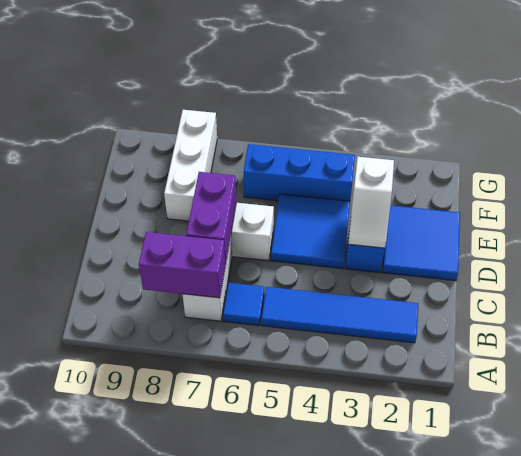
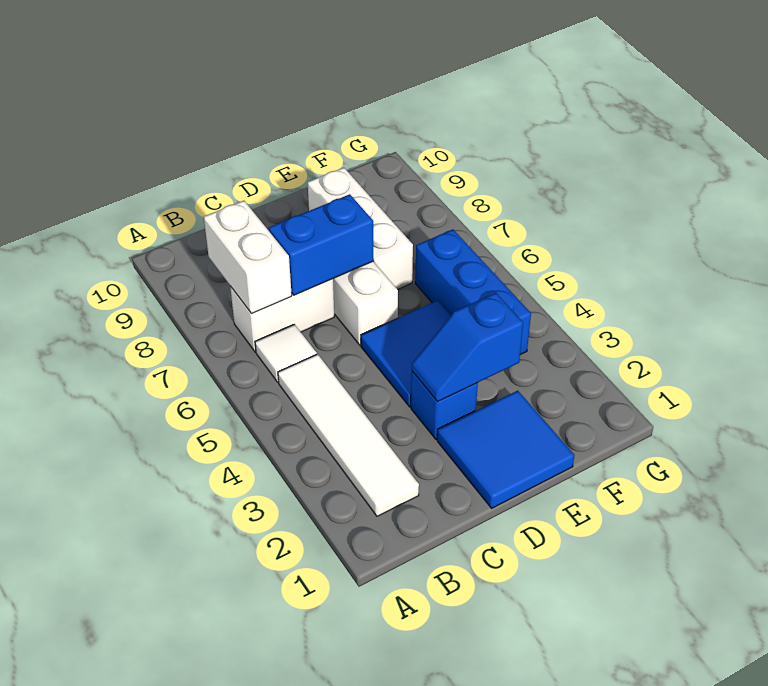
blue 1x4 tile [262,287,418,343] -> white 1x4 tile [278,354,419,516]
blue 1x1 tile [223,283,264,326] -> white 1x1 tile [255,324,317,382]
purple 1x2 brick [139,232,226,298] -> white 1x2 brick [204,201,292,314]
purple 1x2 brick [186,172,236,264] -> blue 1x2 brick [269,194,374,295]
white 1x2 slope [348,157,394,248] -> blue 1x2 slope [412,293,523,402]
white 1x3 brick [164,110,217,221] -> white 1x3 brick turned to [308,168,413,289]

